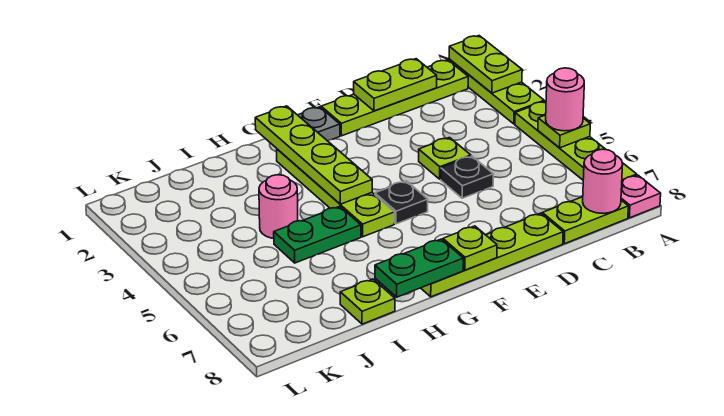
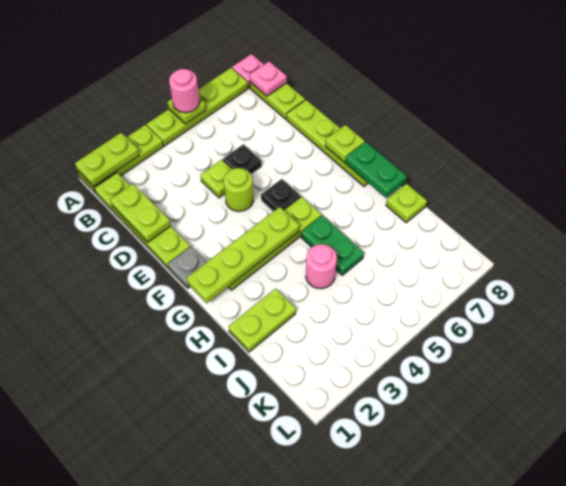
pink 1x1 round brick [583,149,623,213] -> pink 1x1 plate [250,62,287,96]
none -> lime 1x1 round brick [224,168,253,211]
none -> lime 1x2 plate [229,289,296,352]

